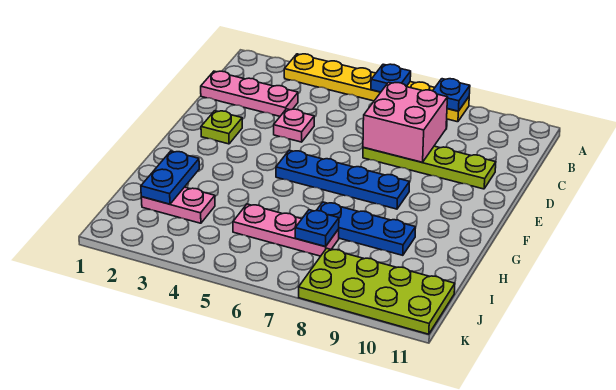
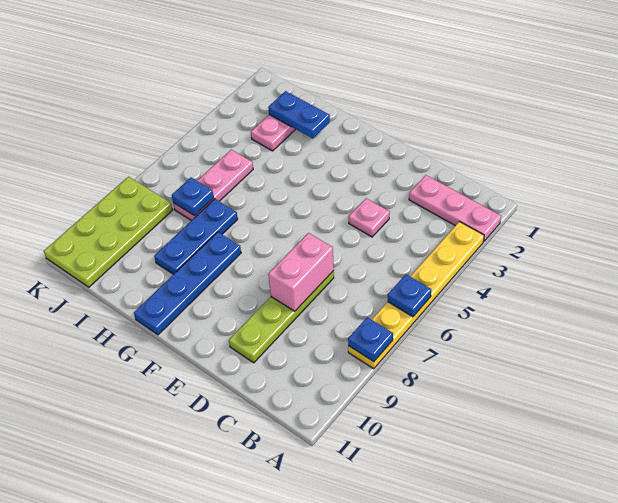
pink 1x3 plate [201,71,298,116] -> pink 1x3 plate turned to [409,175,501,241]
pink 2x2 brick [363,82,448,162] -> pink 1x2 brick [268,233,334,311]
lime 1x1 plate [201,111,242,144] -> none
blue 1x4 plate [276,150,410,209] -> blue 1x4 plate moved to [134,232,241,335]

